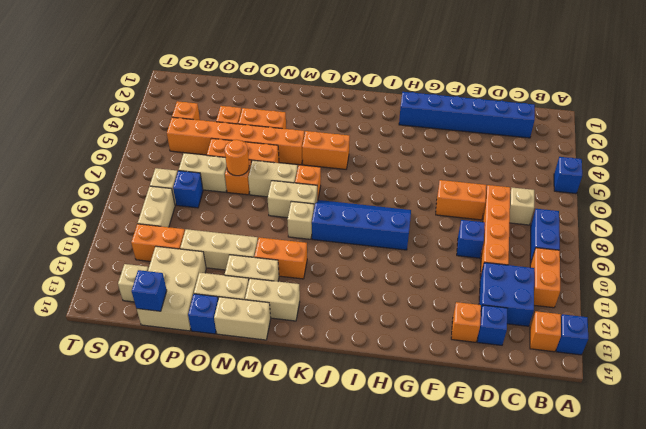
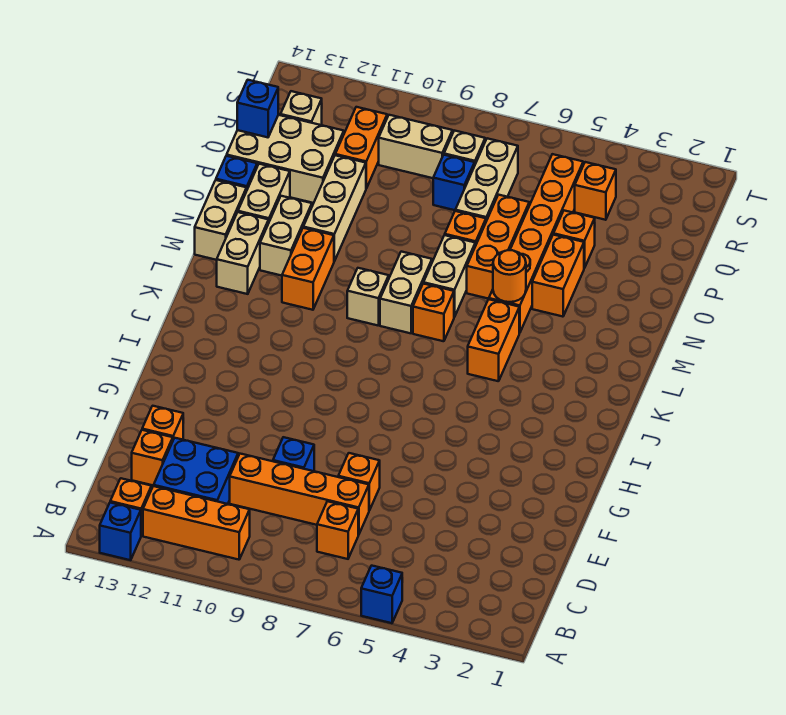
blue 1x2 brick [530,209,560,263] -> none
orange 1x2 brick [530,248,560,308] -> orange 1x3 brick [143,486,250,560]
blue 1x6 brick [399,92,535,138] -> none
tan 1x1 brick [510,188,534,225] -> orange 1x1 brick [317,501,358,559]
blue 1x1 brick [477,305,508,345] -> orange 1x1 brick [132,430,173,486]
orange 1x2 brick [436,180,486,220] -> orange 1x1 brick [338,453,380,510]
blue 2x4 slope [312,200,411,250] -> none
orange 1x1 round brick [225,140,249,176] -> orange 1x1 round brick moved to [493,250,526,302]
tan 1x2 brick [179,153,227,192] -> tan 1x3 brick [455,138,518,221]

